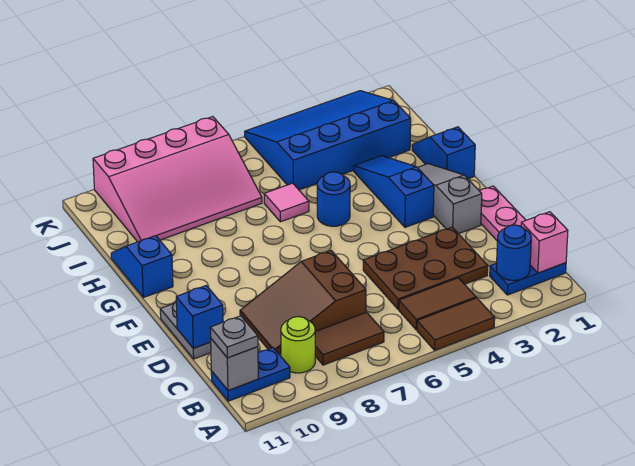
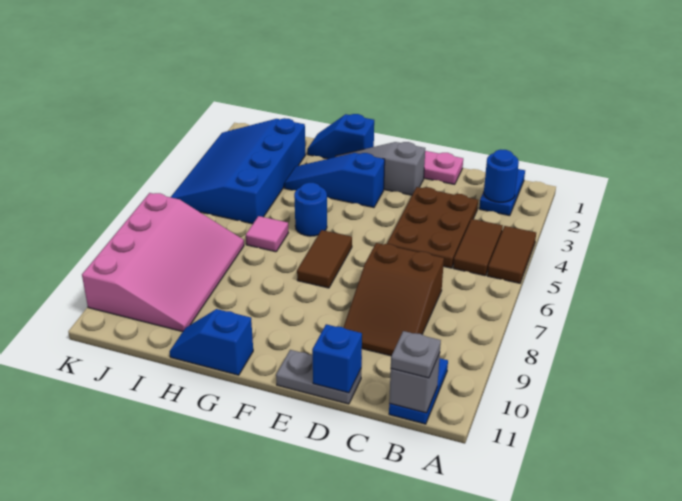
pink 1x1 brick [521,212,568,273] -> none
brown 1x2 tile [315,312,384,365] -> brown 1x2 tile moved to [297,230,352,288]
lime 1x1 round brick [281,317,315,373] -> none

